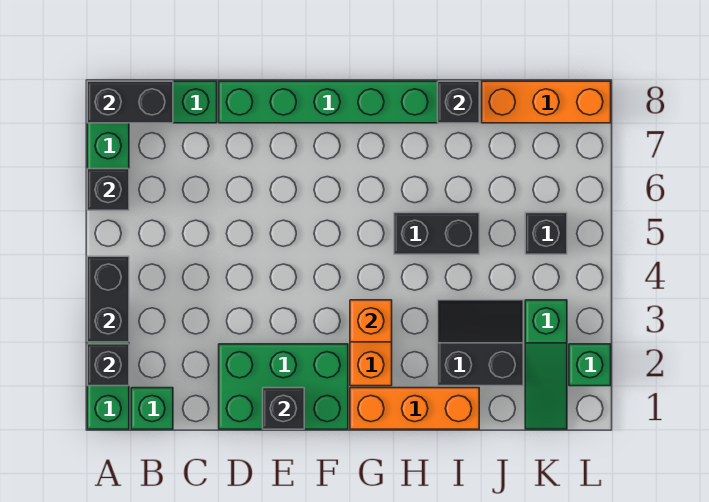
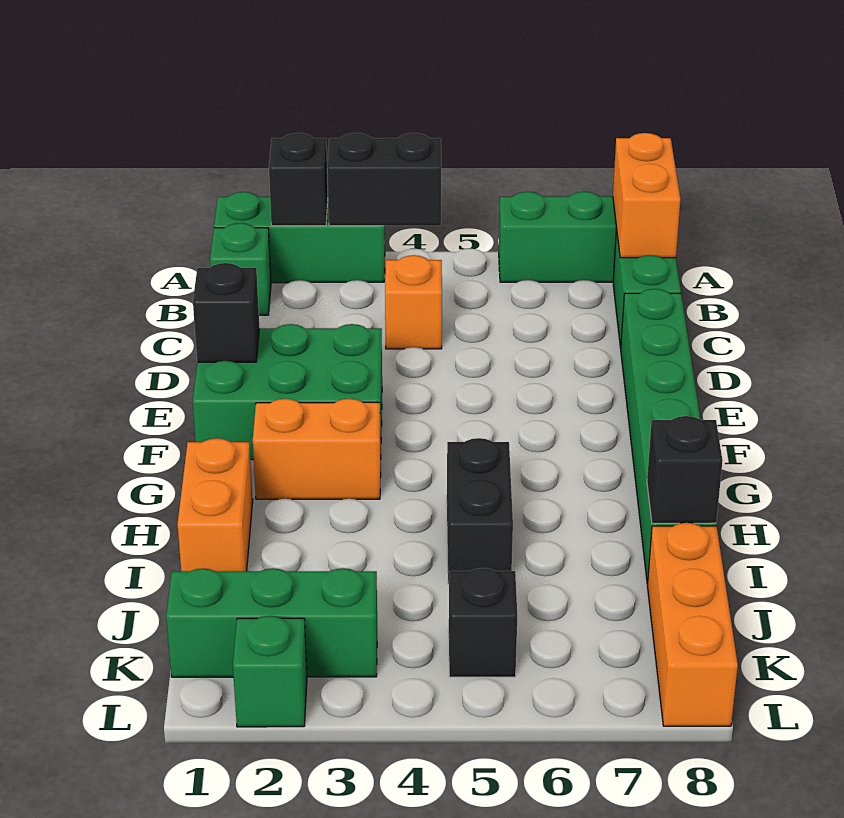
black 1x1 brick [87,169,129,210] -> none
black 1x2 brick [87,81,173,123] -> orange 1x2 brick [613,133,680,258]
green 2x3 brick [219,344,348,429] -> green 2x3 brick turned to [193,324,382,460]
orange 1x3 brick [350,388,479,429] -> orange 1x2 brick [177,438,253,571]
orange 1x1 brick [350,300,392,342] -> orange 1x1 brick moved to [385,255,442,349]
black 2x2 slope [438,300,523,386] -> none
green 1x3 slope [525,300,567,429] -> green 1x3 brick [166,568,377,677]

